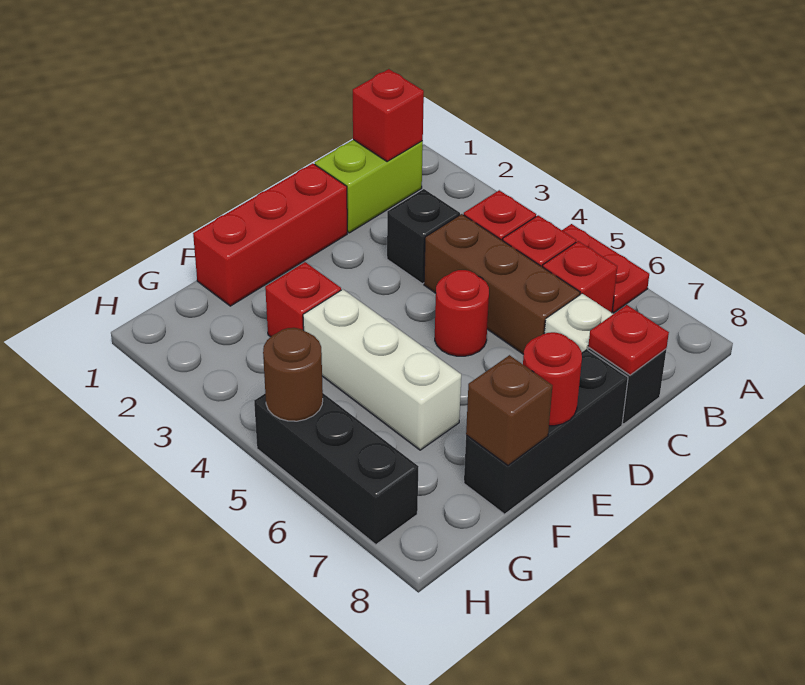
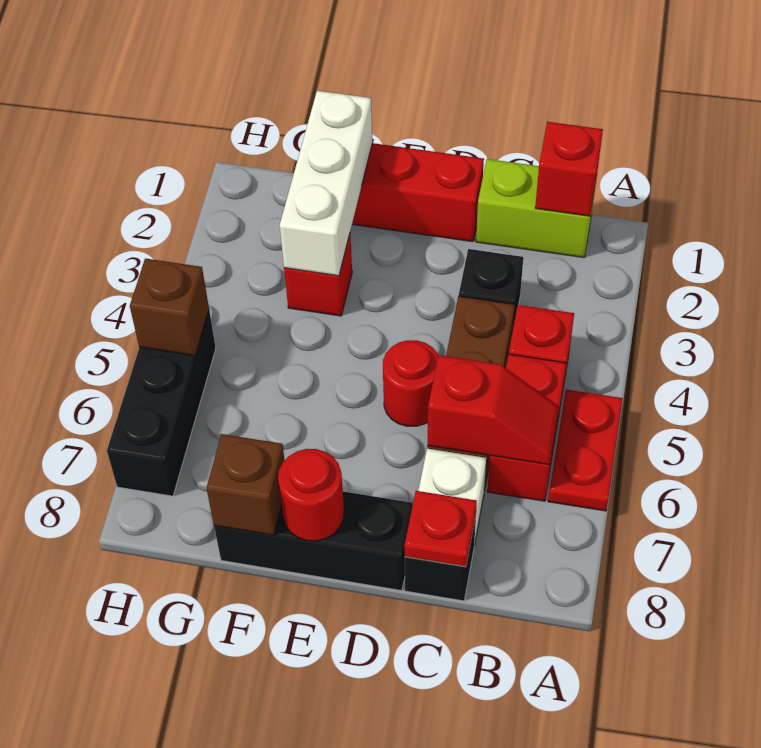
none -> red 1x2 slope [427,355,559,465]
white 1x3 brick [303,289,461,450] -> white 1x3 brick moved to [280,91,372,276]
brown 1x1 round brick [263,328,323,421] -> brown 1x1 brick [130,258,209,356]

